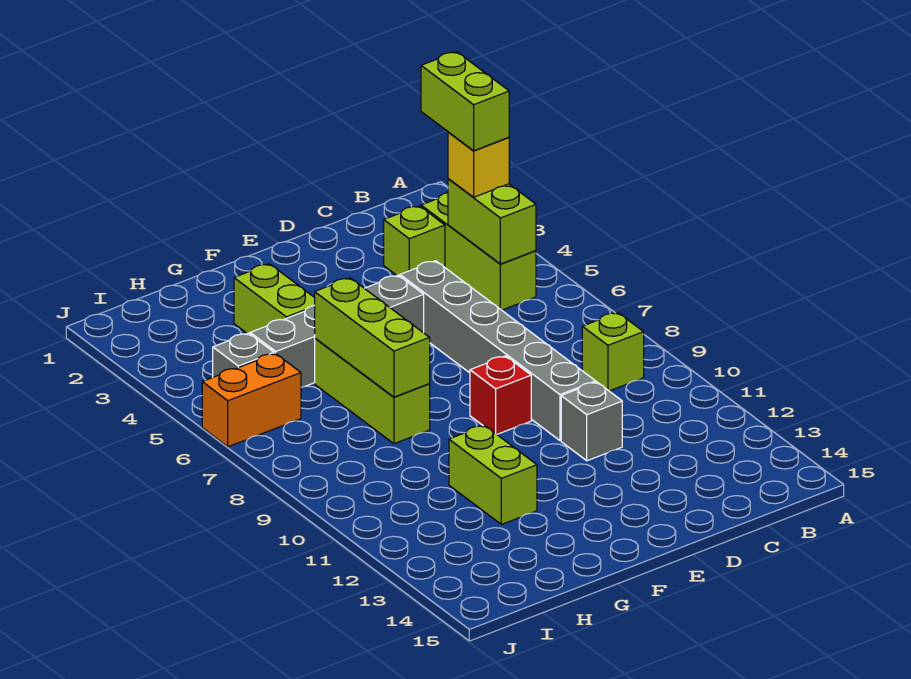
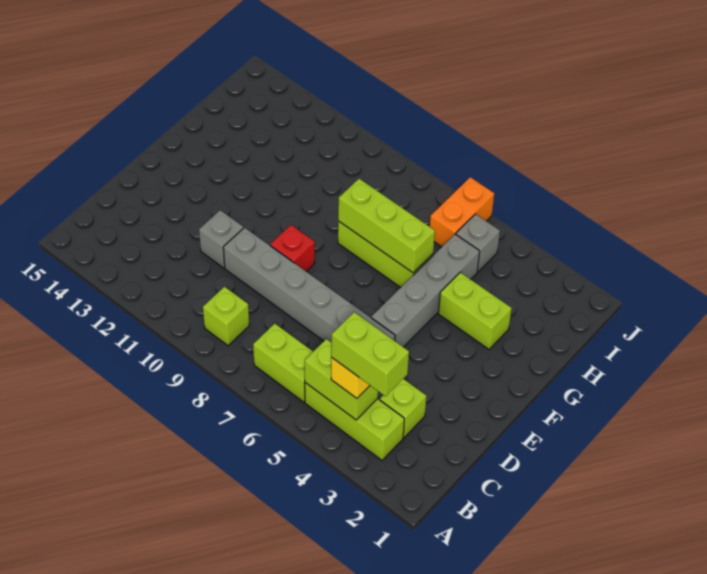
lime 1x2 brick [449,425,537,524] -> lime 1x2 brick moved to [253,324,313,402]

